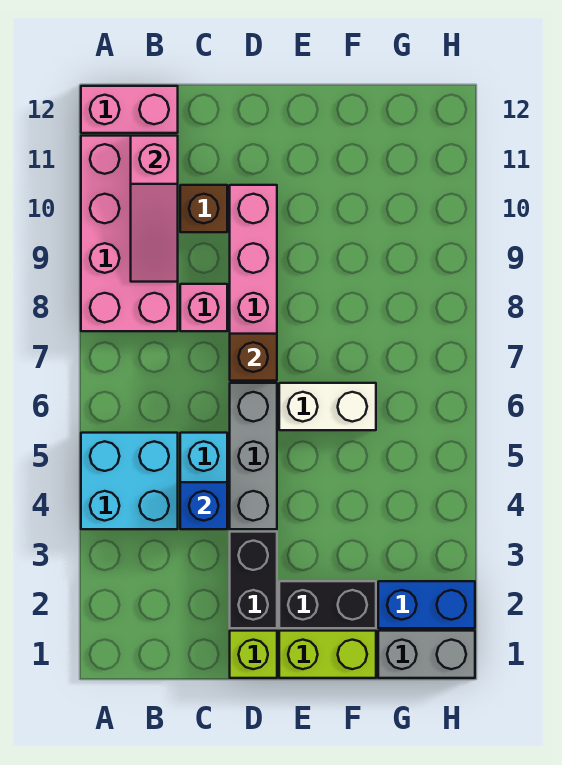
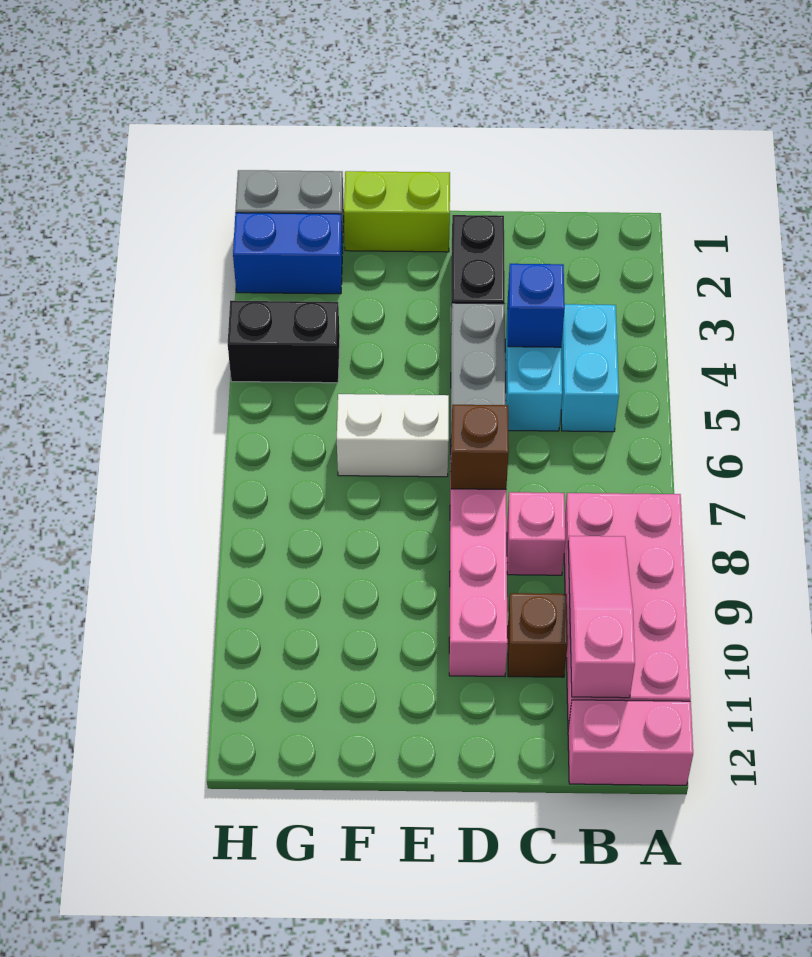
cyan 2x2 brick [81,433,178,529] -> cyan 1x2 brick [561,304,619,432]
lime 1x1 brick [230,631,277,678] -> none
black 1x2 brick [279,581,376,628] -> black 1x2 brick moved to [228,301,340,383]

